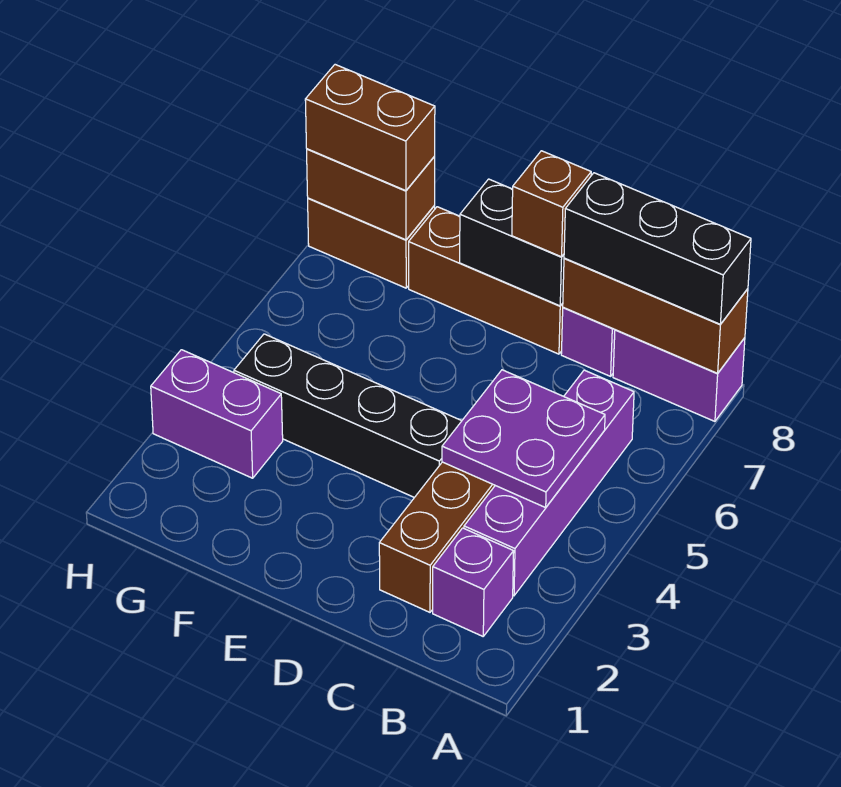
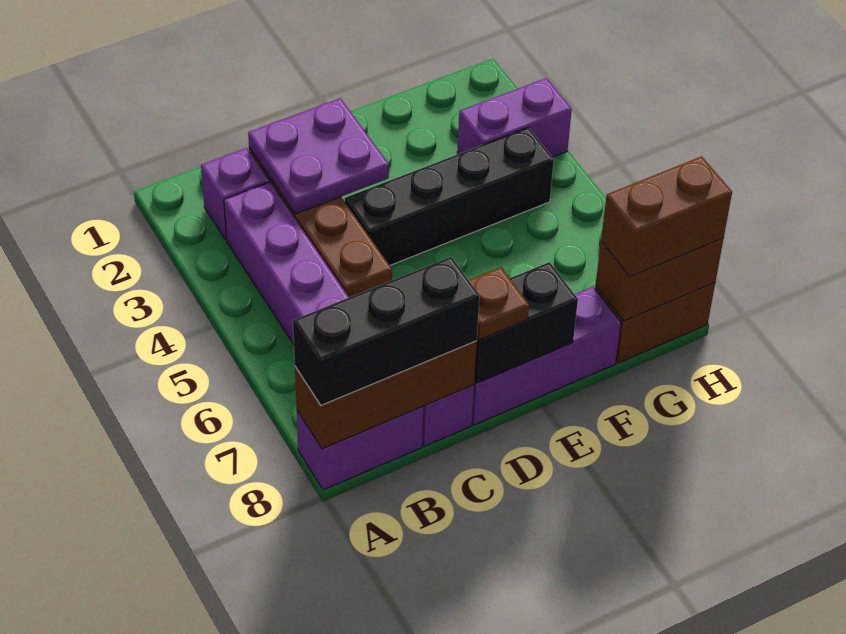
purple 2x2 plate [442,370,605,508] -> purple 2x2 plate moved to [248,98,389,214]
brown 1x3 brick [409,207,563,354] -> purple 1x3 brick [472,287,621,425]
brown 1x1 brick [512,151,591,257] -> brown 1x1 plate [469,267,529,339]

